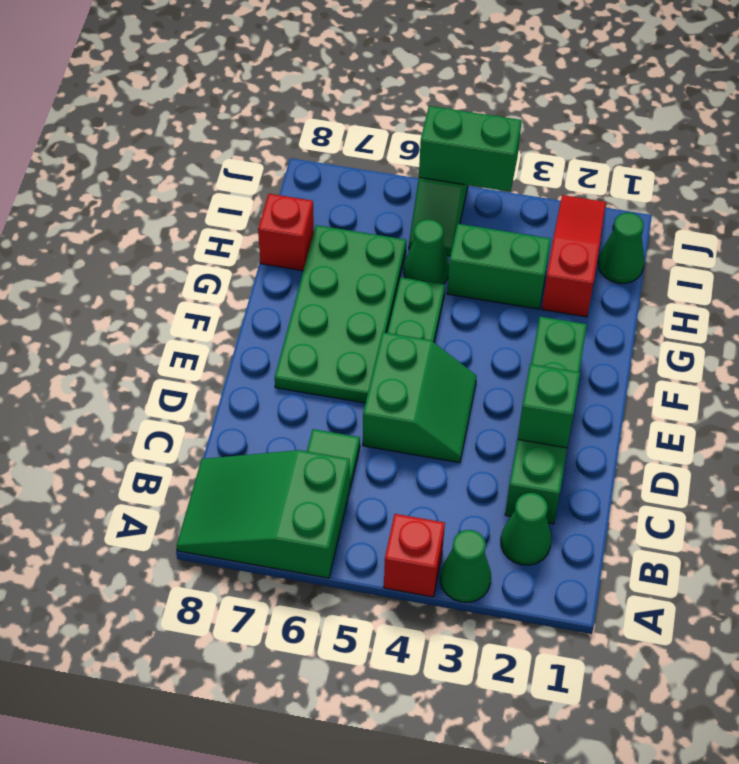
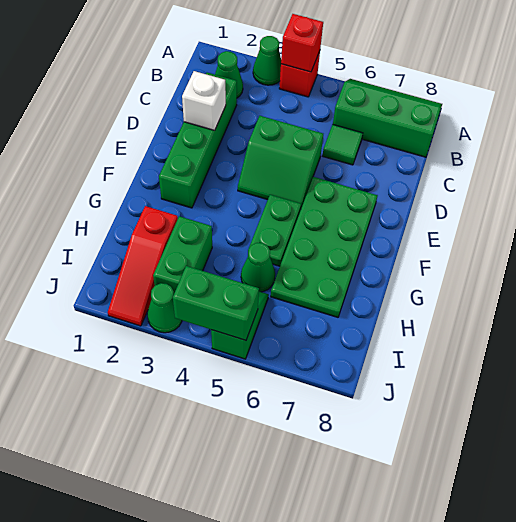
green 2x3 slope [177,450,350,578] -> green 2x3 slope turned to [333,79,442,157]
green 1x1 brick [518,364,580,448] -> white 1x1 brick [182,71,226,130]
green 2x2 slope [363,332,477,463] -> green 2x2 slope turned to [238,116,323,208]
green 1x2 brick [447,224,551,309] -> green 1x2 brick turned to [153,216,212,293]
red 1x1 brick [258,194,314,271] -> red 1x1 brick moved to [281,14,323,72]
green 1x1 cone [598,213,644,283] -> green 1x1 cone moved to [147,283,182,333]

